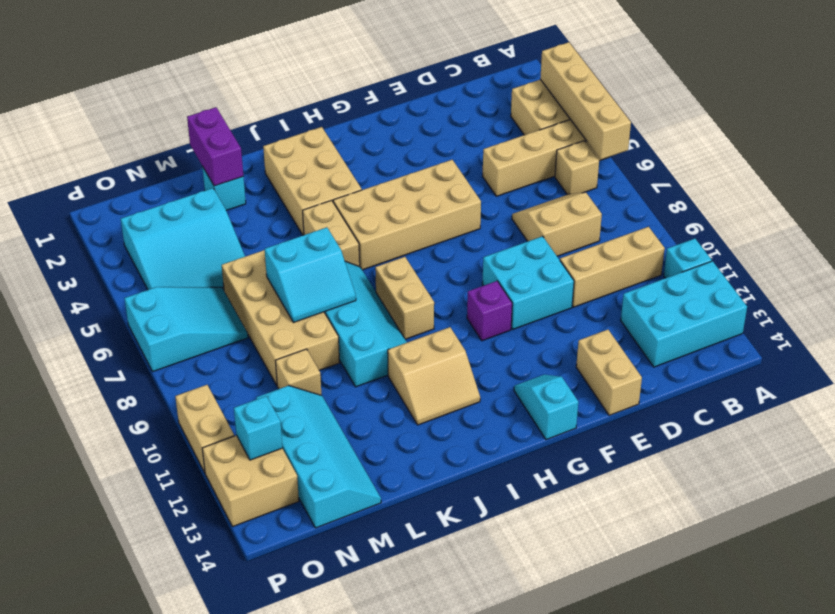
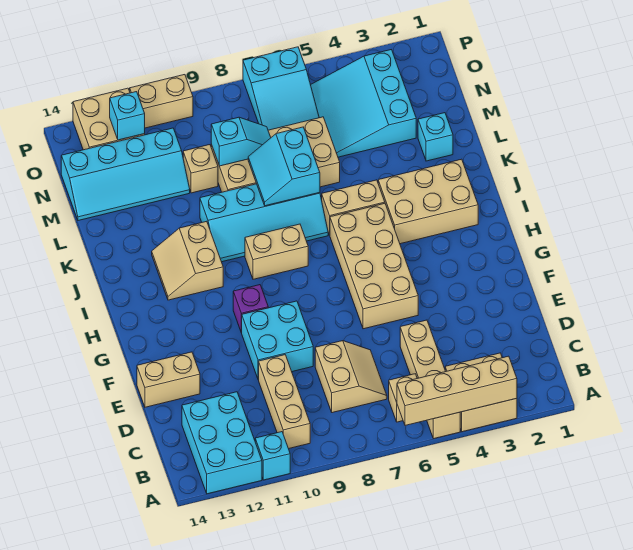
cyan 1x2 slope [514,375,578,440] -> cyan 1x2 slope moved to [211,117,271,166]
purple 1x2 brick [187,107,243,186] -> none

